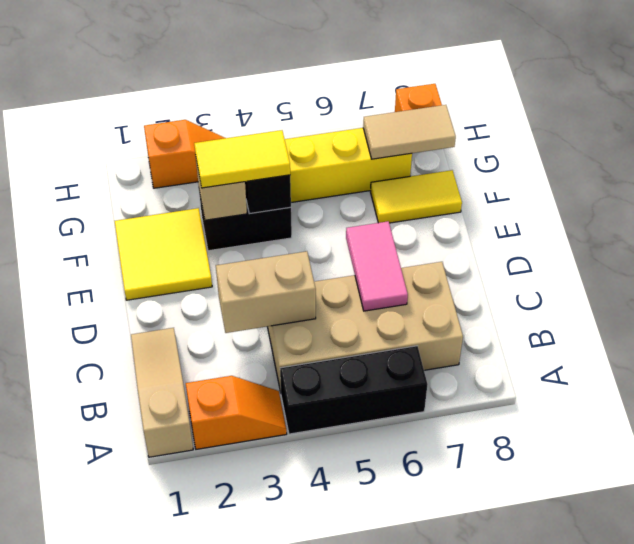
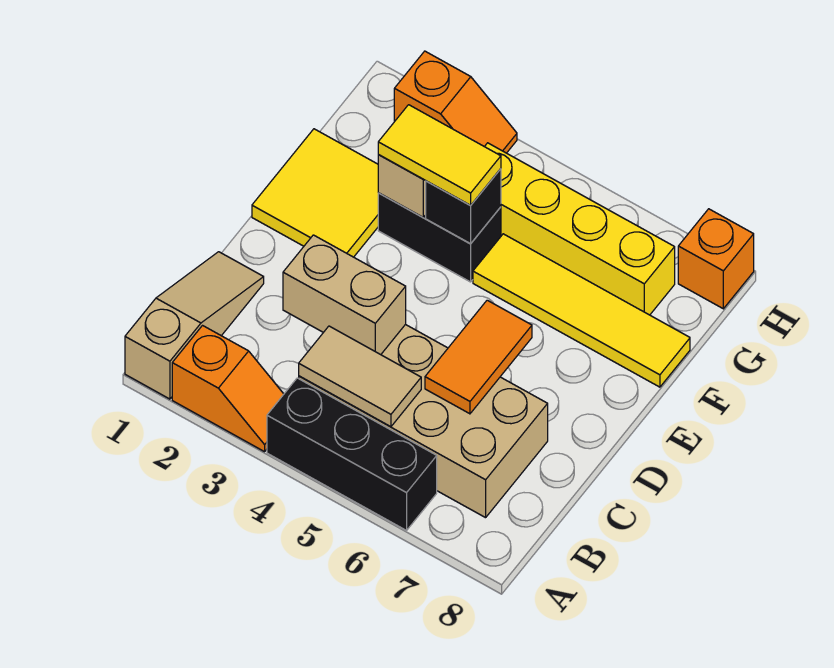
pink 1x2 tile [346,221,408,311] -> orange 1x2 tile [425,300,532,414]
yellow 1x2 tile [371,170,462,223] -> yellow 1x4 tile [473,234,690,387]
tan 1x2 tile [363,105,456,159] -> tan 1x2 tile moved to [299,326,421,427]

